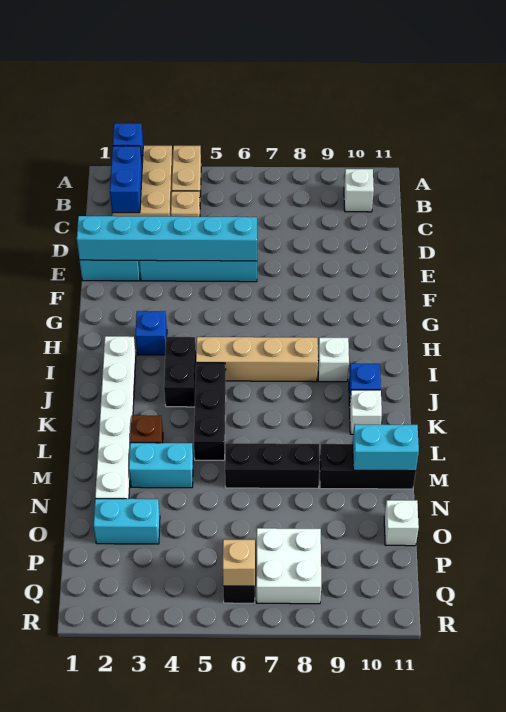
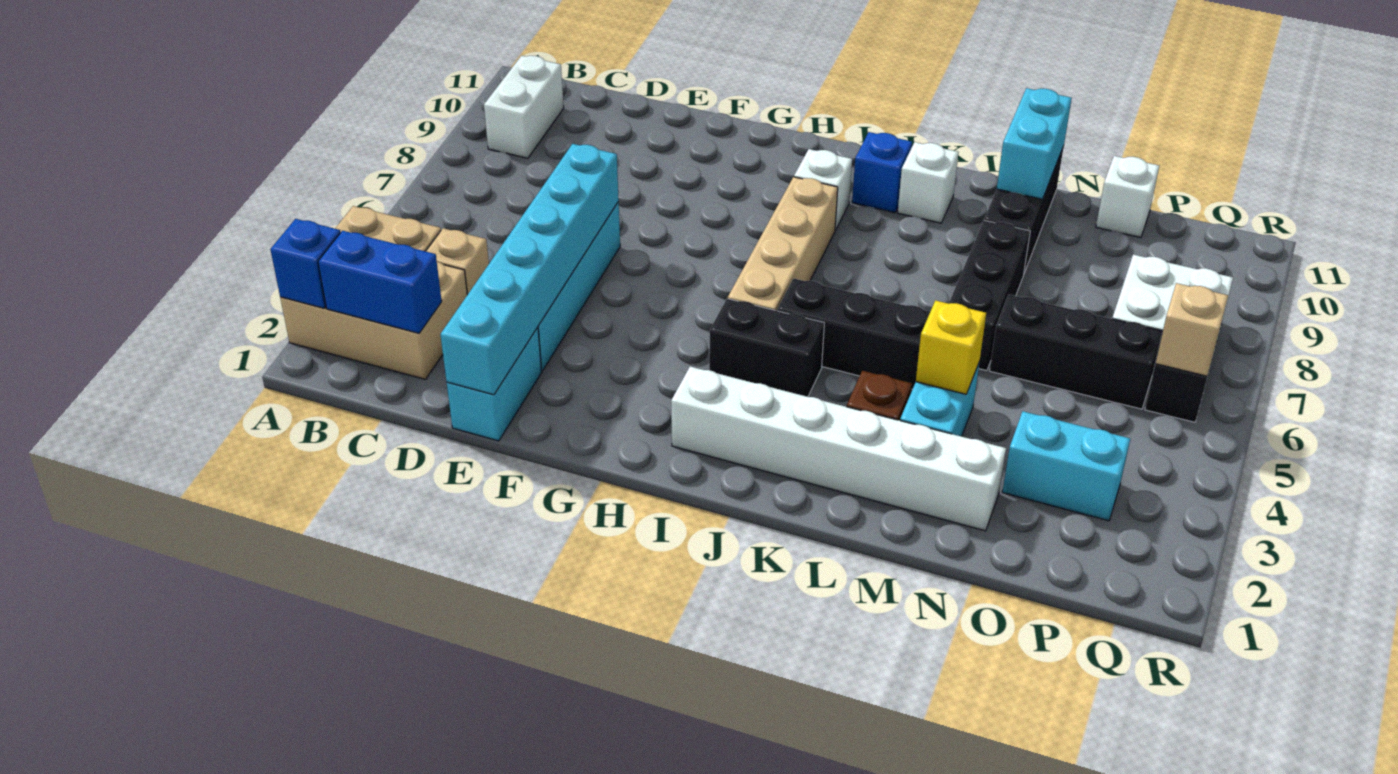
white 1x1 brick [344,169,374,212] -> white 1x2 brick [484,56,564,158]
blue 1x1 brick [135,311,167,355] -> none
none -> yellow 1x1 brick [916,300,986,394]
none -> black 1x3 brick [990,294,1162,409]
cyan 1x2 brick [94,499,160,544] -> cyan 1x2 brick turned to [1002,411,1130,521]

